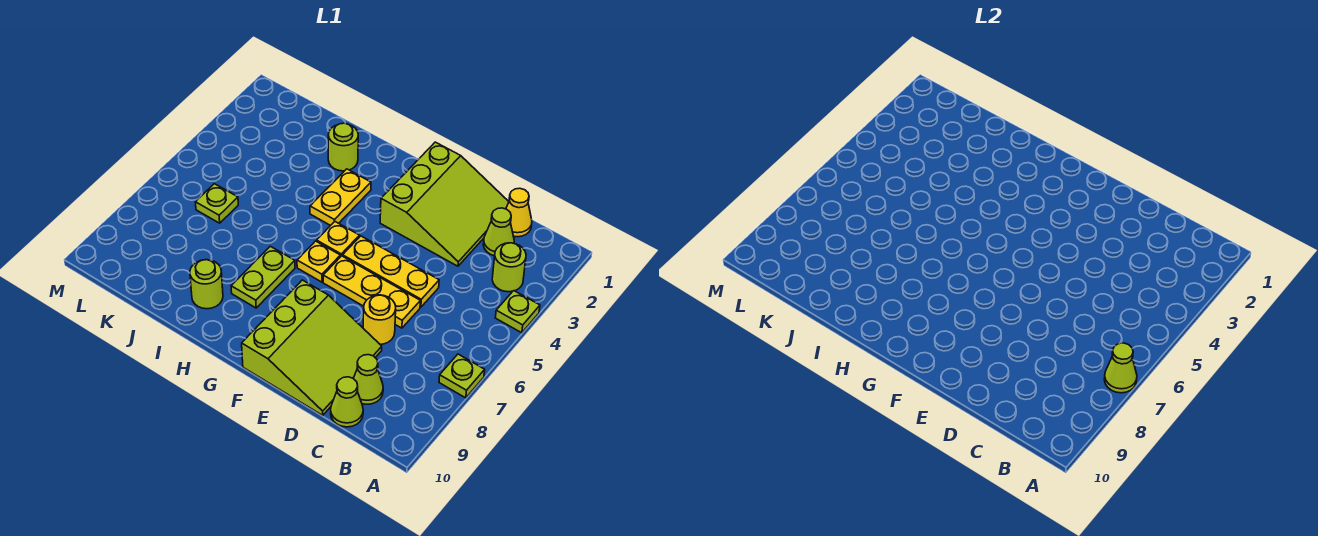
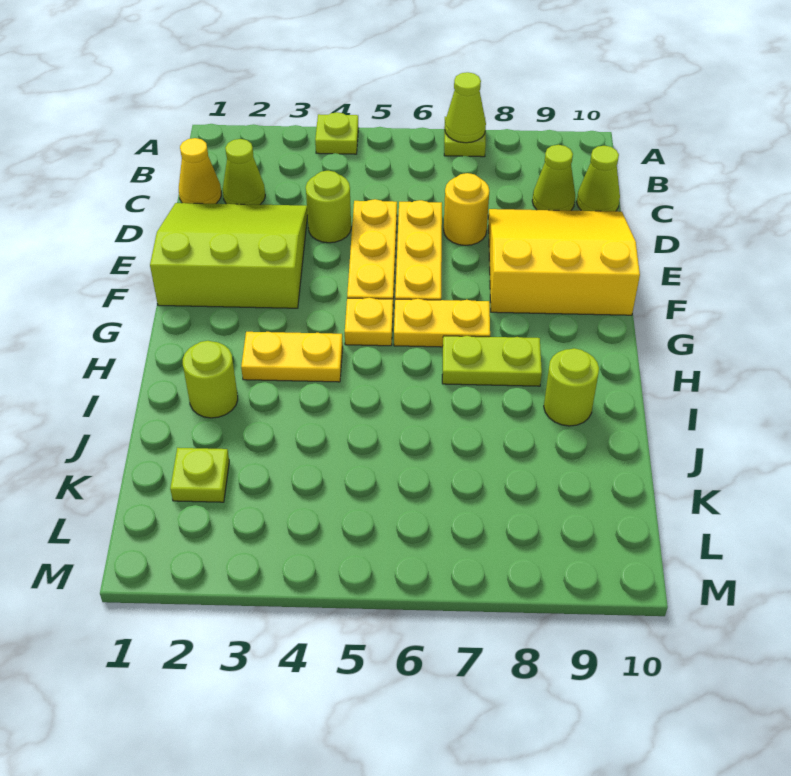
lime 1x1 round brick [492,243,526,292] -> lime 1x1 round brick moved to [306,171,351,243]
lime 3x3 slope [242,280,382,415] -> yellow 3x3 slope [488,209,640,315]
yellow 1x1 plate [297,241,340,282] -> yellow 1x2 plate [394,299,490,347]
lime 1x1 plate [196,184,238,223] -> lime 1x1 plate moved to [170,448,229,502]

